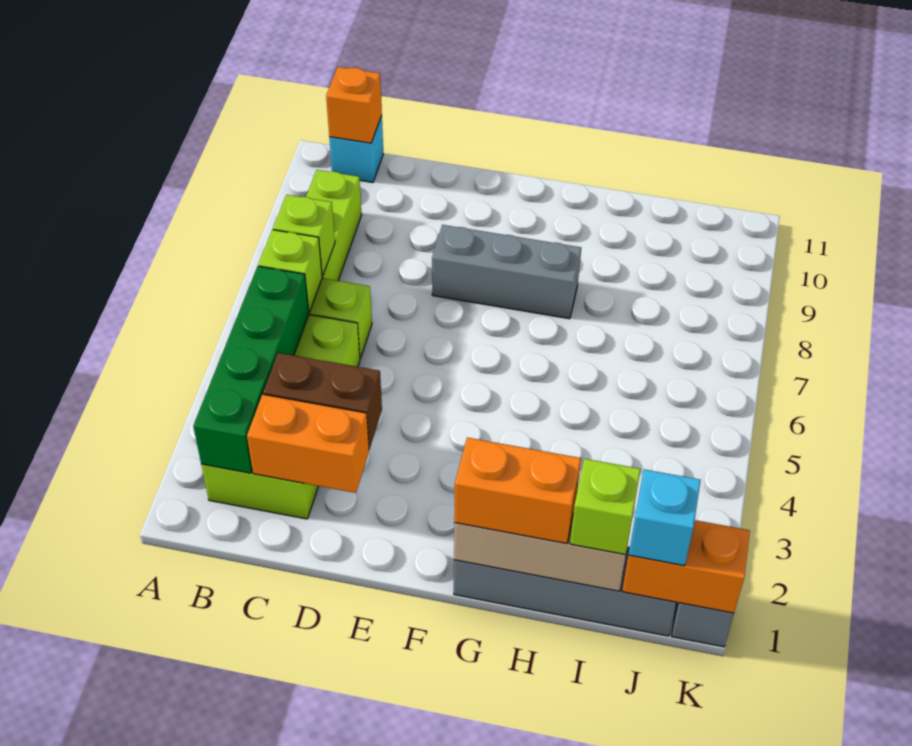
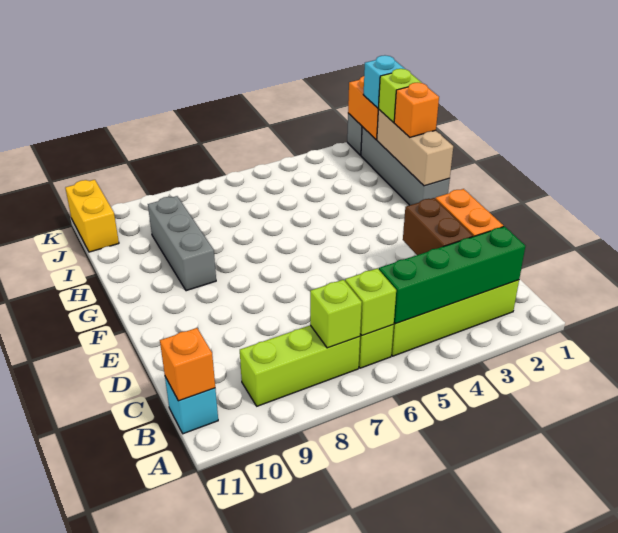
grey 1x3 brick [432,225,581,319] -> grey 1x3 brick moved to [148,196,216,291]
orange 1x2 brick [454,438,581,544] -> orange 1x1 brick [394,83,439,137]
none -> yellow 1x2 brick [65,180,119,252]

